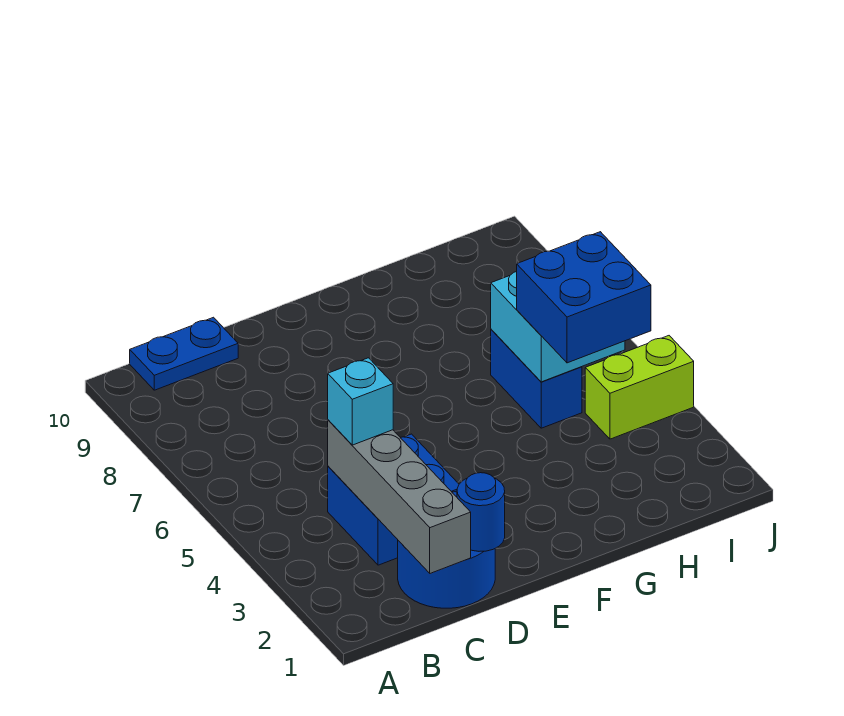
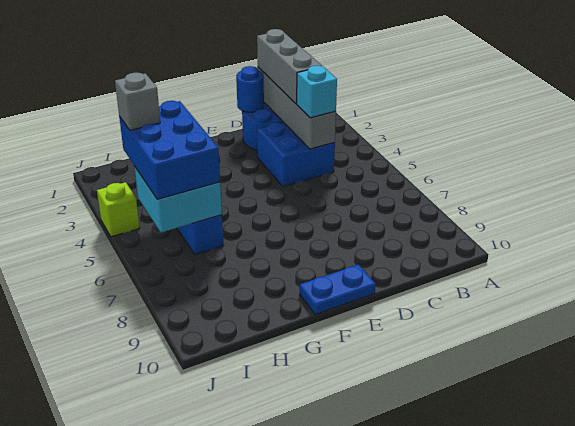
blue 1x2 plate [130,317,238,390] -> blue 1x2 plate moved to [300,265,375,314]
none -> grey 1x3 brick [257,29,322,104]
blue 2x2 brick [517,232,651,363] -> blue 2x3 brick [119,101,220,199]
lime 1x2 brick [585,336,694,439] -> lime 1x1 brick [97,182,140,237]
none -> grey 1x1 brick [115,73,160,130]

